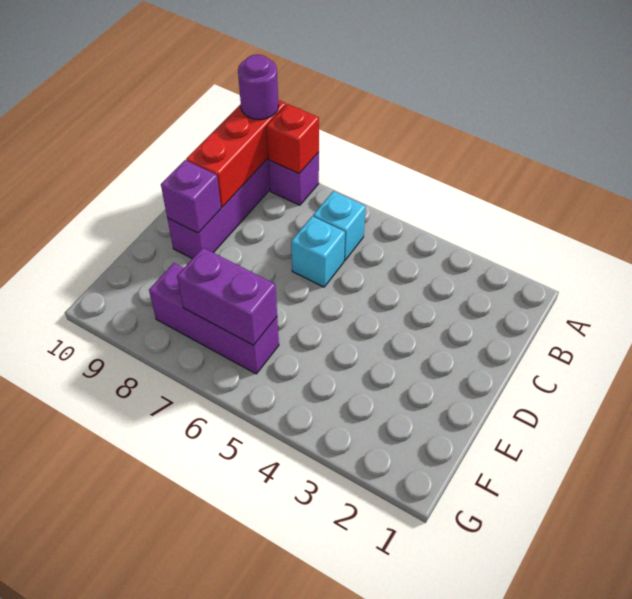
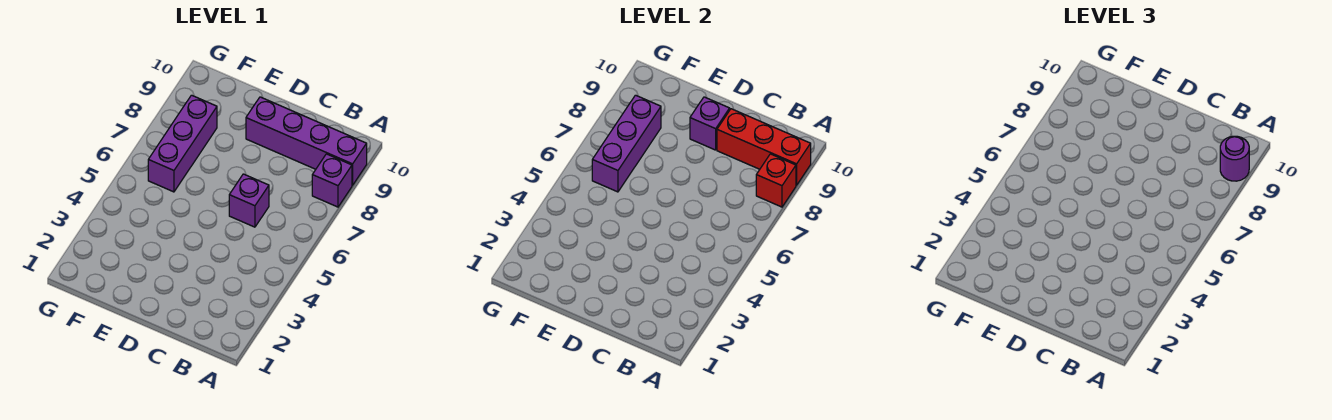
cyan 1x1 brick [313,191,366,261] -> none
cyan 1x1 brick [291,216,345,287] -> purple 1x1 brick [229,174,269,227]
purple 1x2 brick [177,248,277,345] -> purple 1x3 brick [592,95,661,192]

